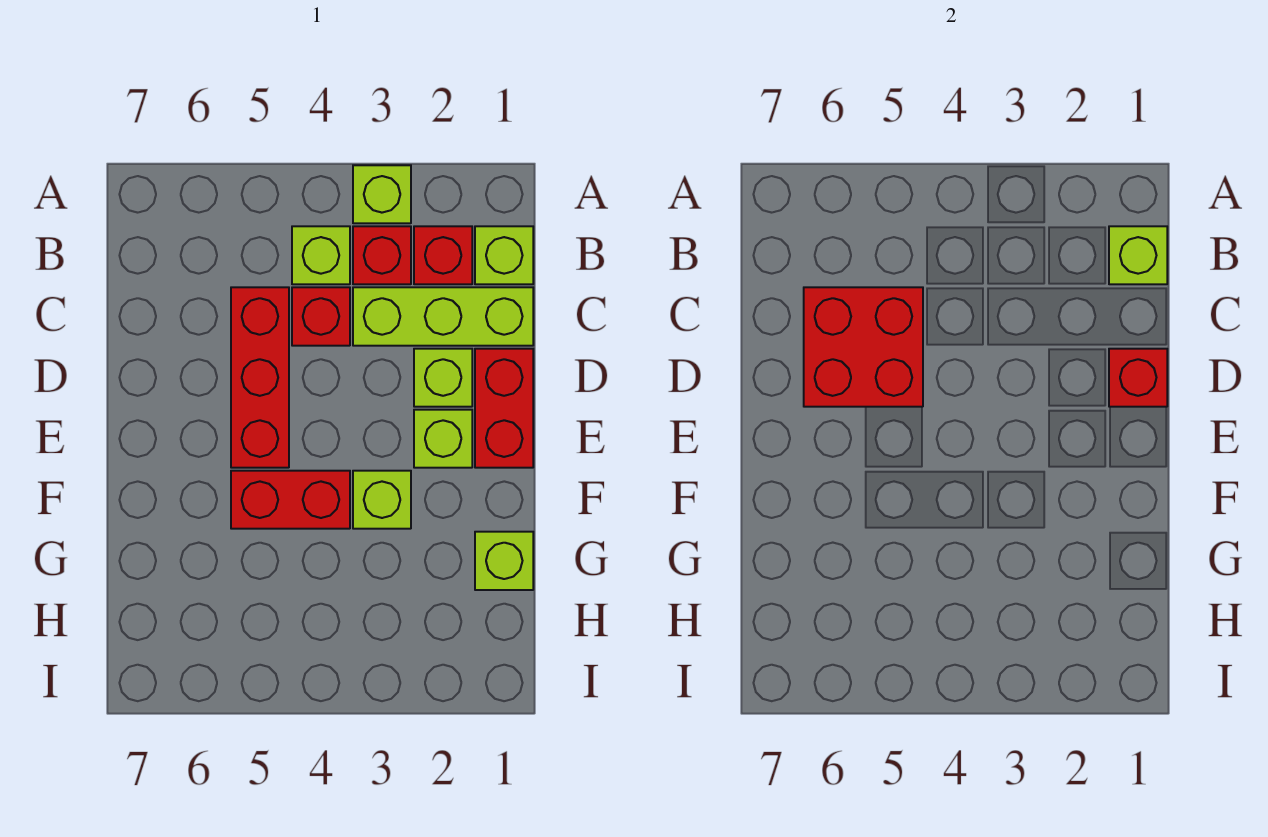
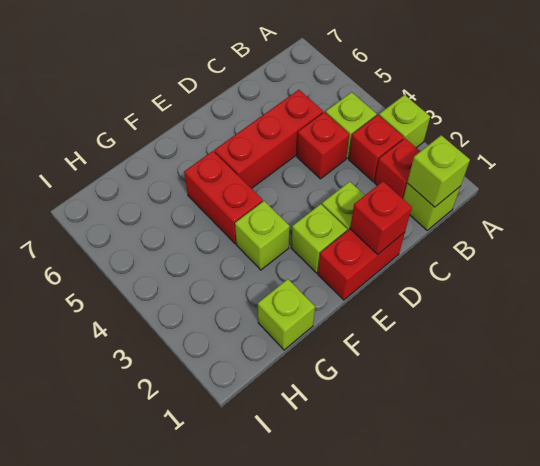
lime 1x3 brick [353,287,533,346] -> none
red 2x2 brick [804,287,923,407] -> none

